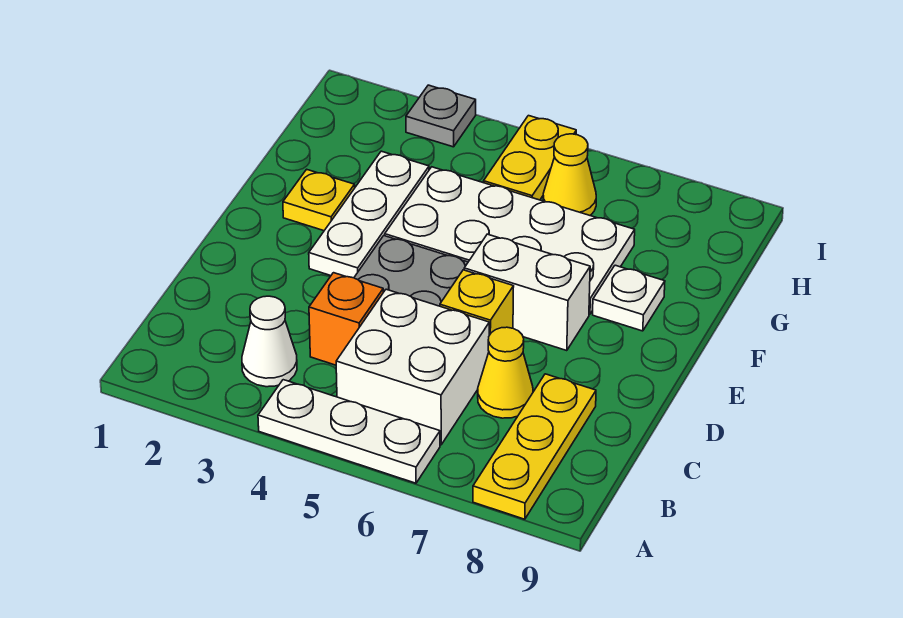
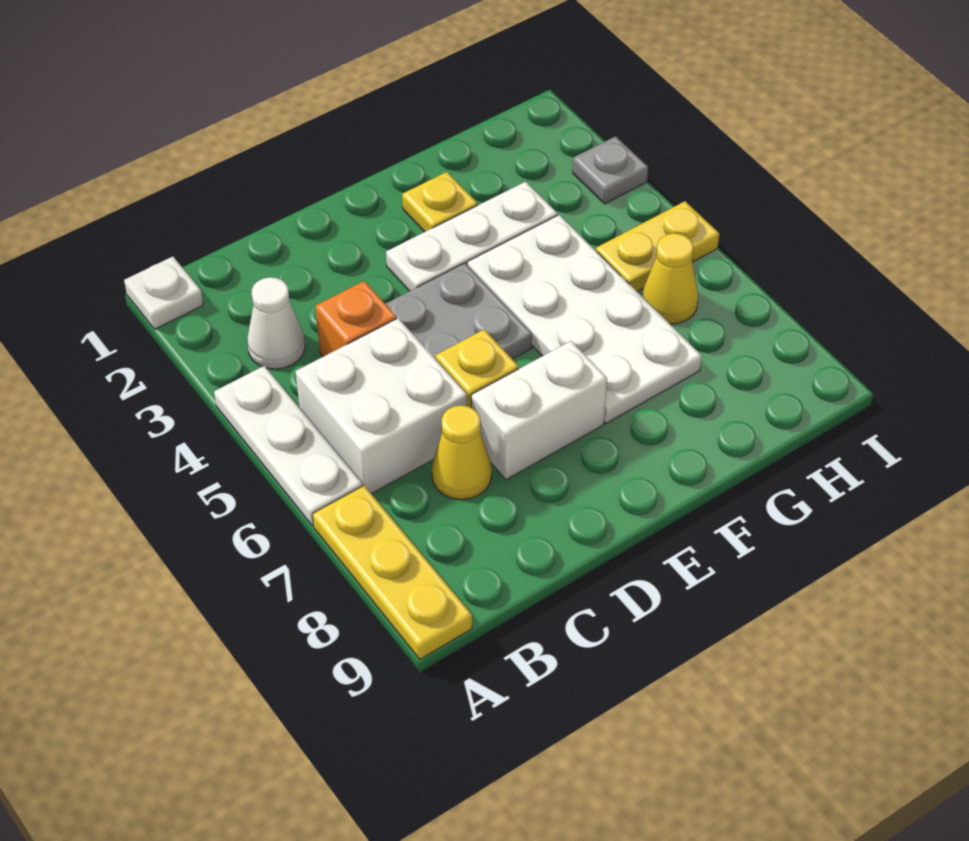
yellow 1x3 plate [473,374,596,519] -> yellow 1x3 plate turned to [313,486,472,659]
white 1x2 brick [464,234,590,351] -> white 1x2 brick turned to [471,341,607,480]
white 1x1 plate [593,265,665,331] -> white 1x1 plate moved to [124,257,203,329]

